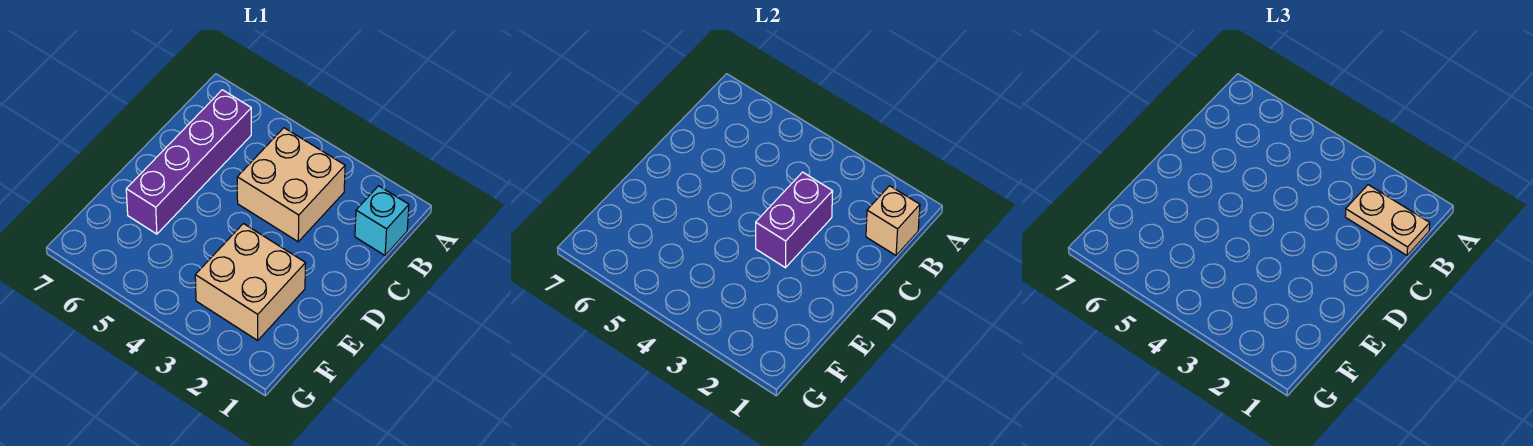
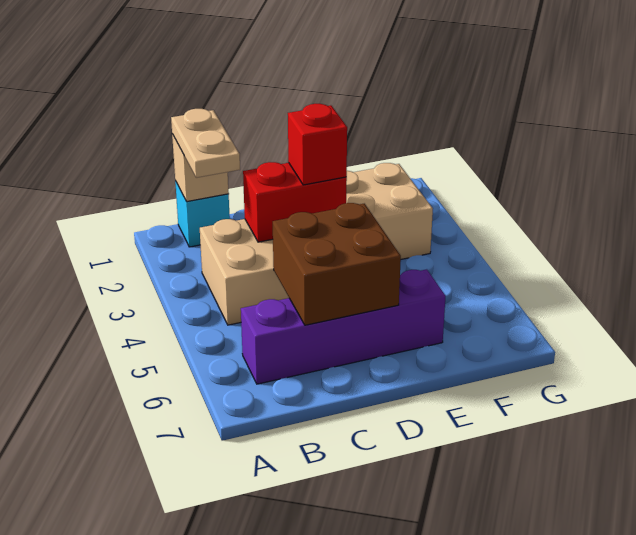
purple 1x2 brick [756,172,833,268] -> red 1x2 brick [243,162,347,242]
none -> brown 2x2 brick [273,203,401,325]
none -> red 1x1 brick [288,104,347,185]

